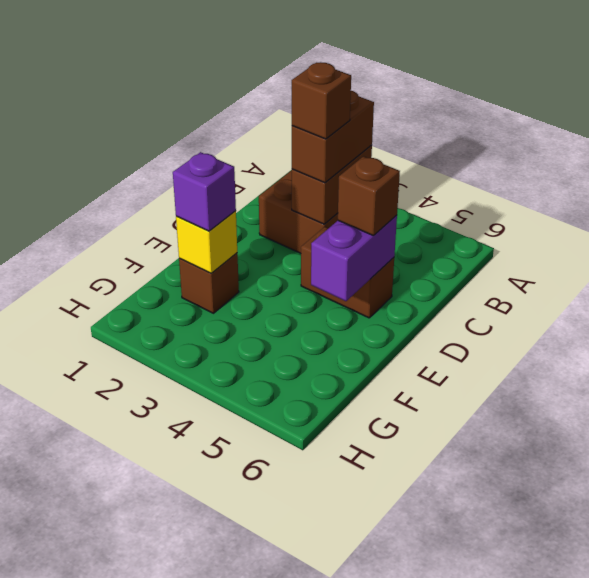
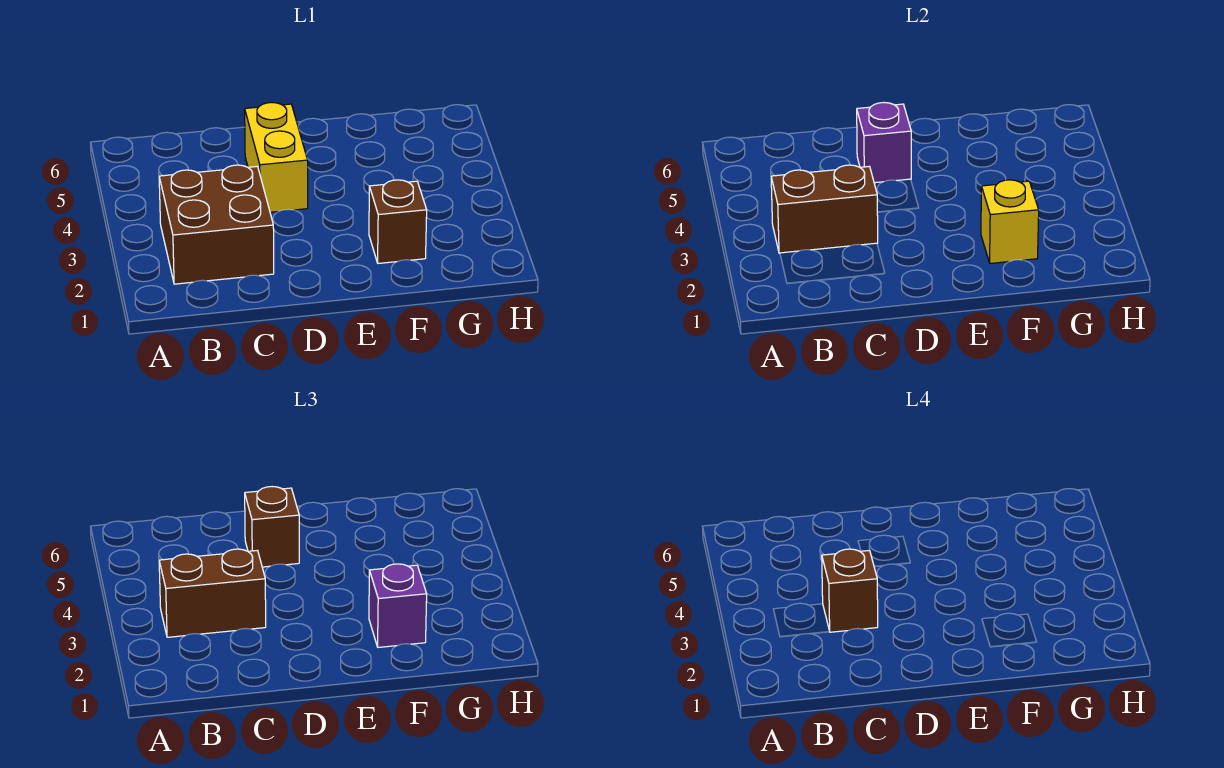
brown 1x2 brick [301,227,394,318] -> yellow 1x2 brick [245,103,308,212]
purple 1x2 brick [311,215,397,301] -> purple 1x1 brick [857,103,911,183]

